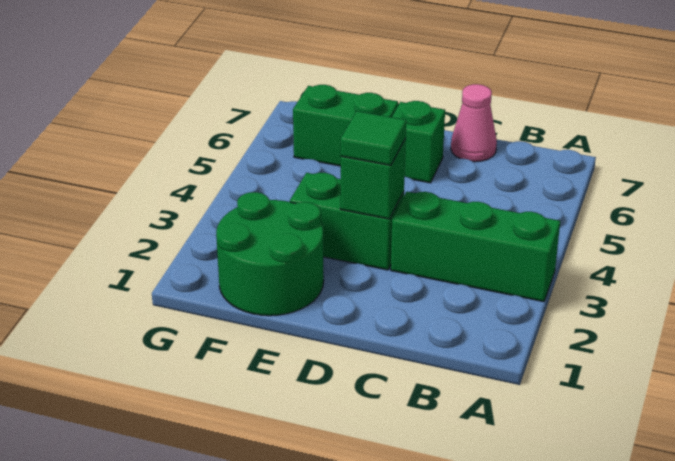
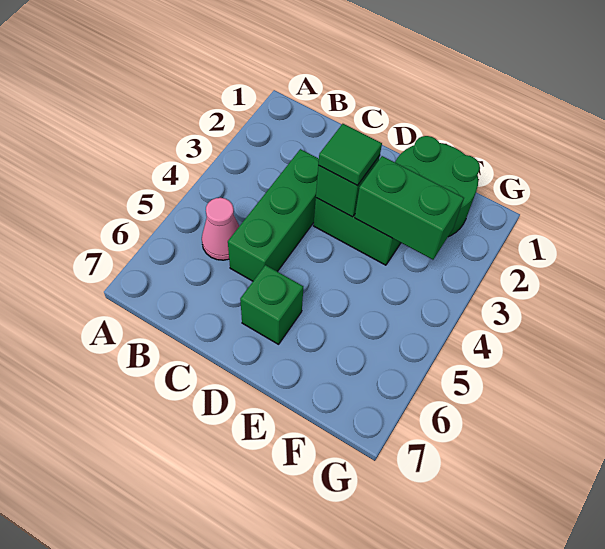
green 1x3 brick [391,192,560,302] -> green 1x3 brick turned to [228,149,319,281]
pink 1x1 cone [451,84,497,162] -> pink 1x1 cone moved to [202,198,239,260]
green 1x2 brick [293,85,398,166] -> green 1x2 brick moved to [355,156,464,260]

